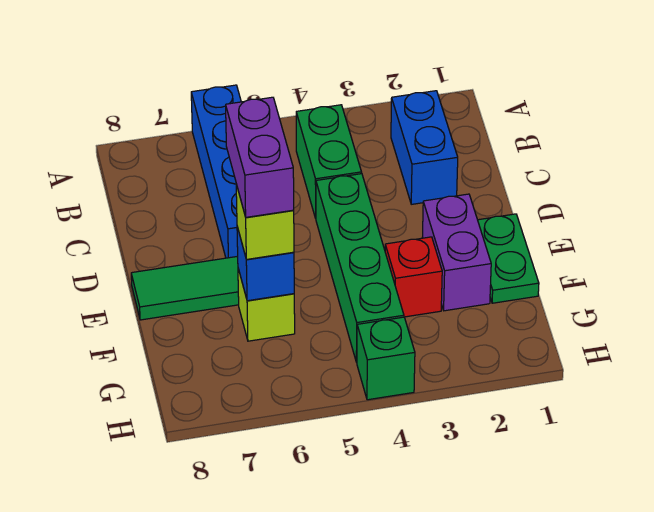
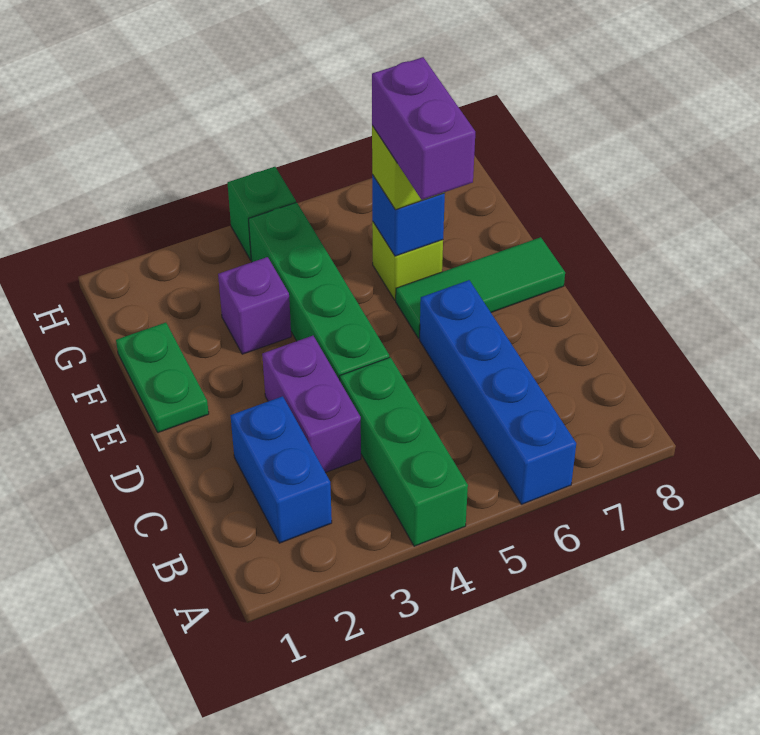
green 1x2 brick [296,105,362,218] -> green 1x3 brick [340,357,468,546]
purple 1x2 brick [422,194,491,311] -> purple 1x2 brick moved to [262,336,361,473]
red 1x1 brick [385,237,442,317] -> purple 1x1 brick [218,257,291,354]

